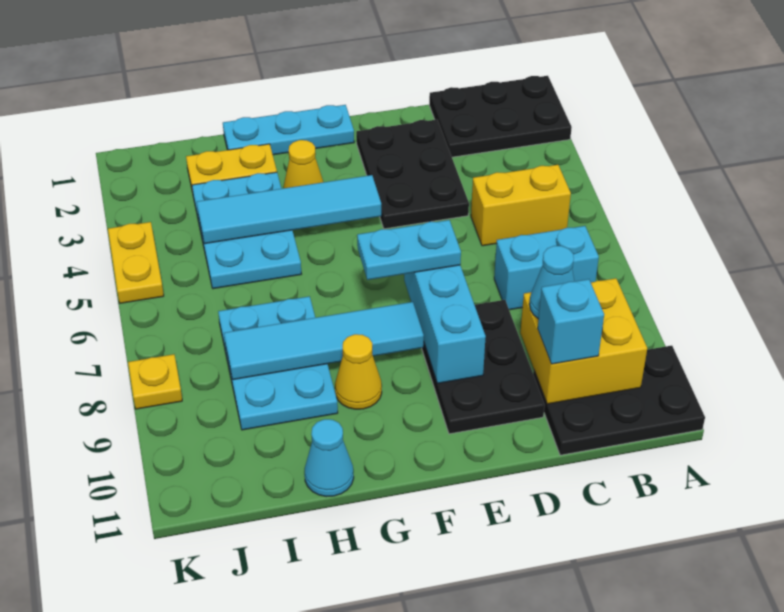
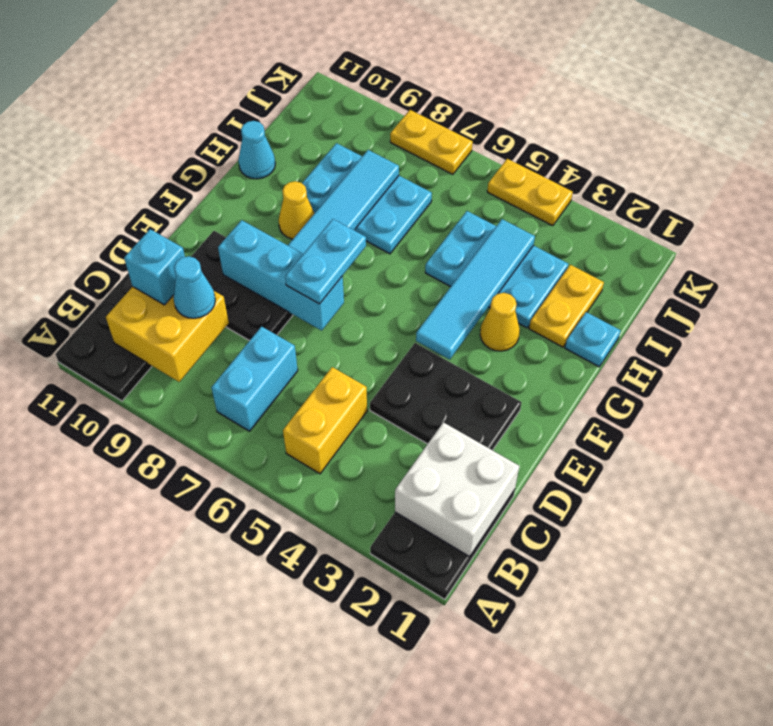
none -> white 2x2 brick [395,422,519,557]
cyan 1x3 plate [223,105,354,155] -> cyan 1x1 plate [565,312,621,367]
yellow 1x1 plate [128,354,182,409] -> yellow 1x2 plate [390,110,473,174]

